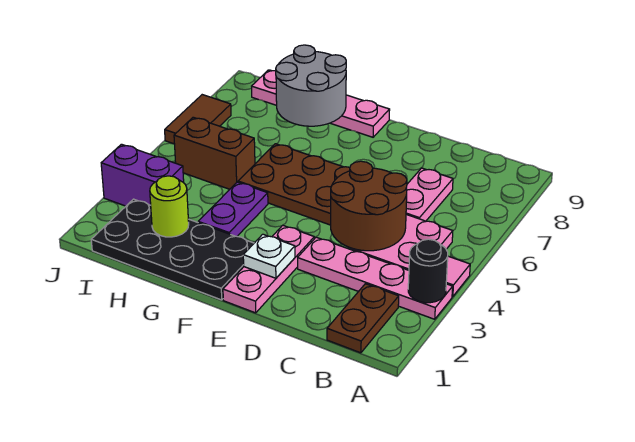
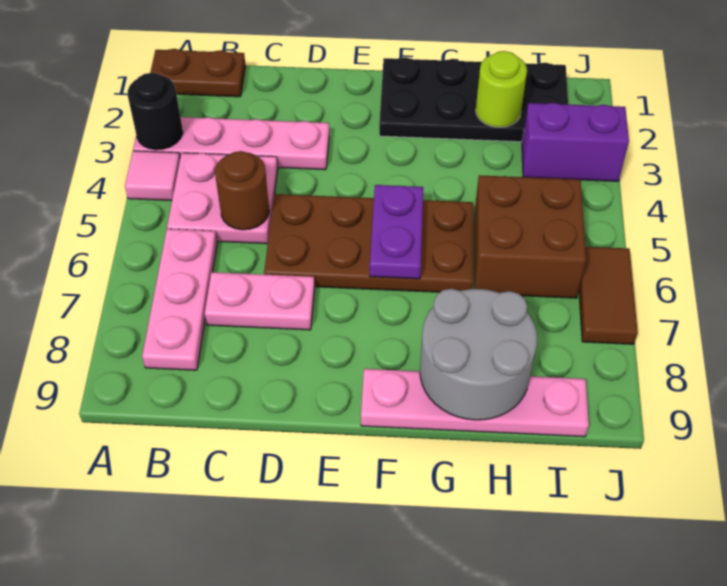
brown 1x2 plate [327,284,399,353] -> brown 1x2 plate turned to [150,49,246,97]
brown 2x2 round brick [331,161,407,251] -> brown 1x1 round brick [215,151,269,230]
pink 1x2 plate [406,168,453,221] -> pink 1x2 plate turned to [205,272,315,330]
pink 1x3 plate [223,225,314,313] -> pink 1x3 plate moved to [142,229,217,370]
white 1x1 plate [243,234,295,278] -> none
purple 1x2 plate [198,182,268,236] -> purple 1x2 plate moved to [370,185,423,279]
brown 1x2 brick [174,117,255,189] -> brown 2x2 brick [474,175,586,298]

